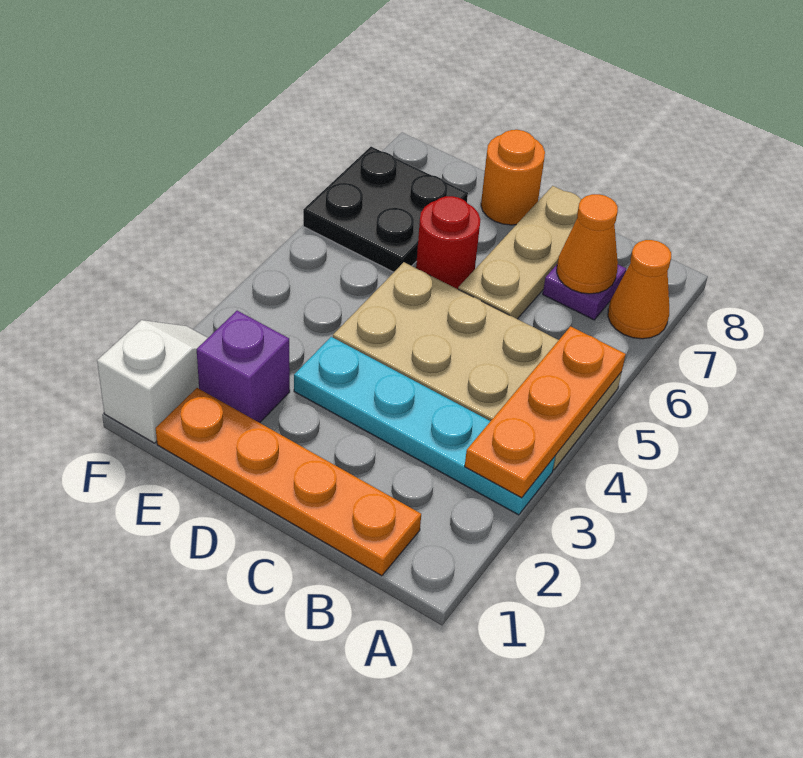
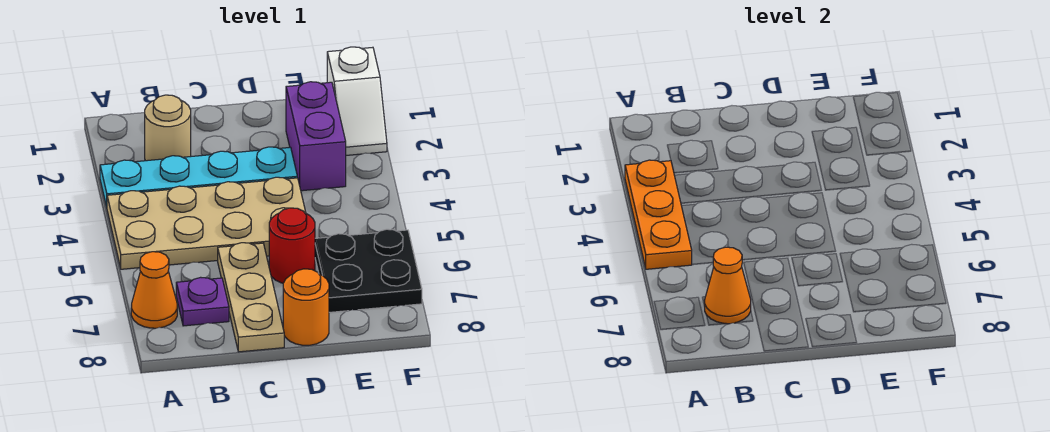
orange 1x4 plate [156,388,421,576] -> none
none -> tan 1x1 round brick [145,95,191,161]
purple 1x1 brick [197,311,290,423] -> purple 1x2 brick [286,82,346,191]

